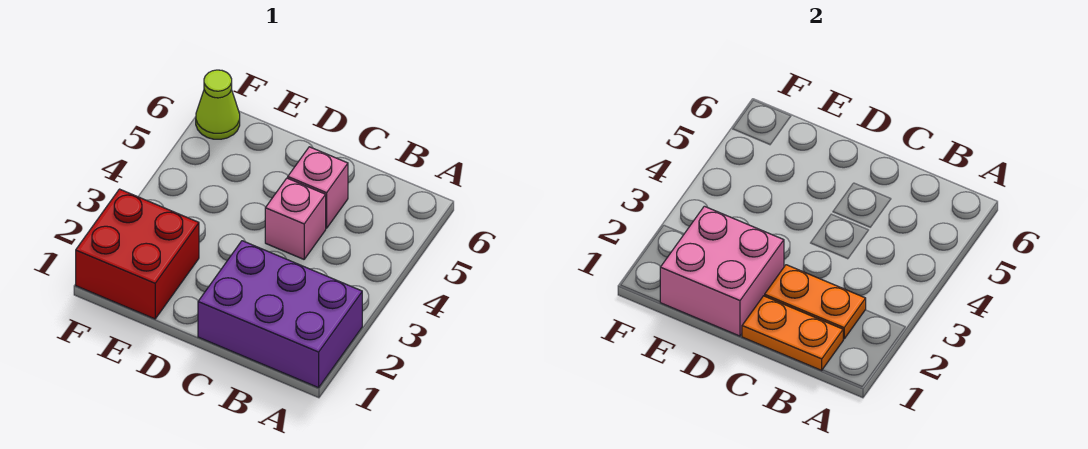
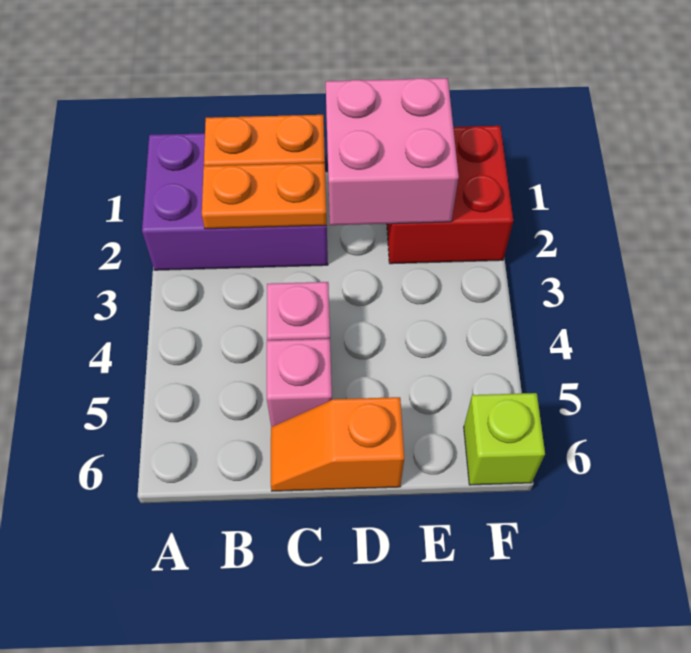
none -> orange 1x2 slope [271,397,404,491]
lime 1x1 cone [196,70,240,139] -> lime 1x1 brick [464,393,545,485]

